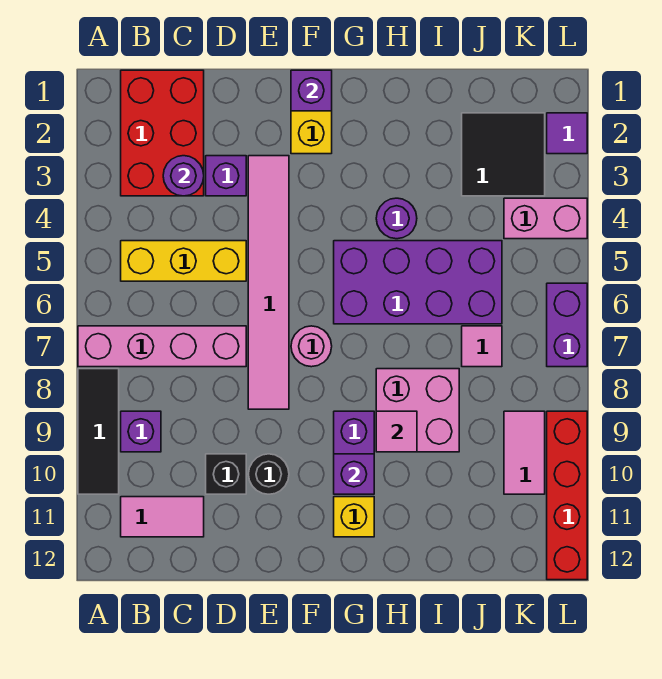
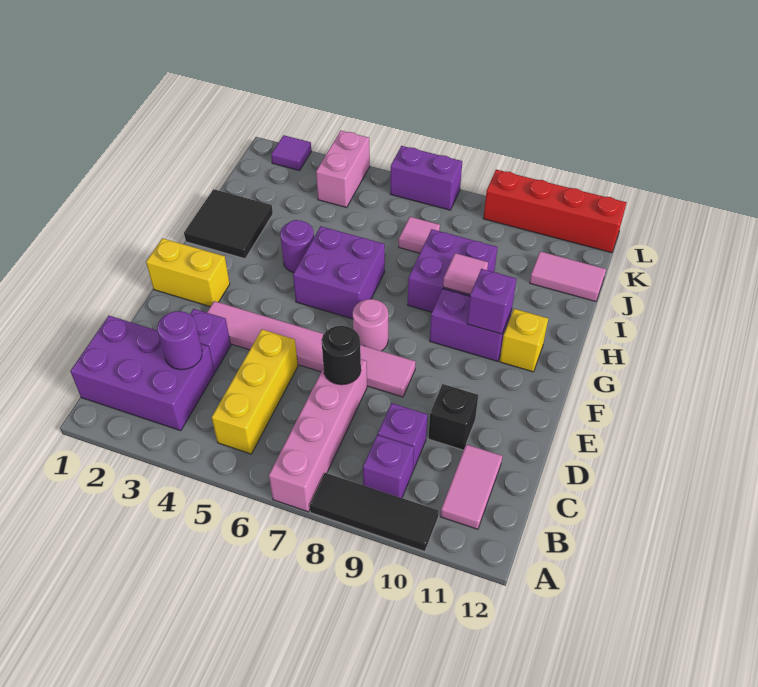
red 2x3 brick [121,70,204,196] -> purple 2x3 brick [70,316,215,431]
black 1x1 round brick [248,454,289,494] -> black 1x1 round brick moved to [321,326,361,385]
purple 1x1 brick [291,70,332,111] -> purple 1x1 brick moved to [378,403,427,470]
purple 2x4 brick [334,241,502,324] -> purple 2x2 brick [293,226,385,319]
pink 2x2 brick [376,369,459,452] -> purple 2x2 brick [408,229,497,312]
black 2x2 tile [462,113,545,196] -> black 2x2 tile moved to [184,189,273,259]
pink 1x2 tile [504,411,545,494] -> pink 1x2 tile moved to [530,251,606,302]

